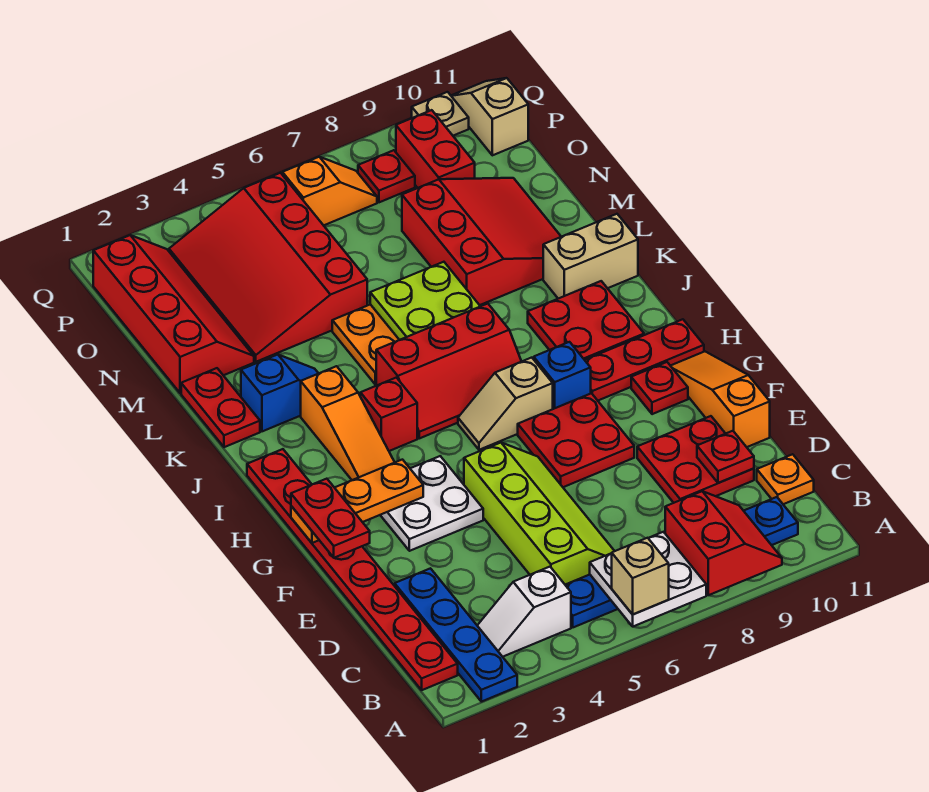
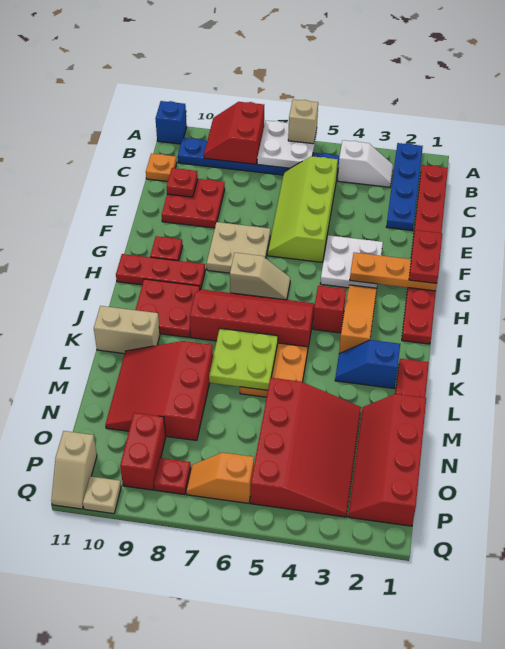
orange 1x3 slope [671,352,770,447] -> none
red 2x2 plate [518,393,634,487] -> tan 2x2 plate [207,222,271,273]
blue 1x1 brick [534,342,591,409] -> blue 1x1 brick moved to [155,101,187,144]
red 2x3 slope [376,304,522,438] -> red 2x4 slope [190,289,315,352]

